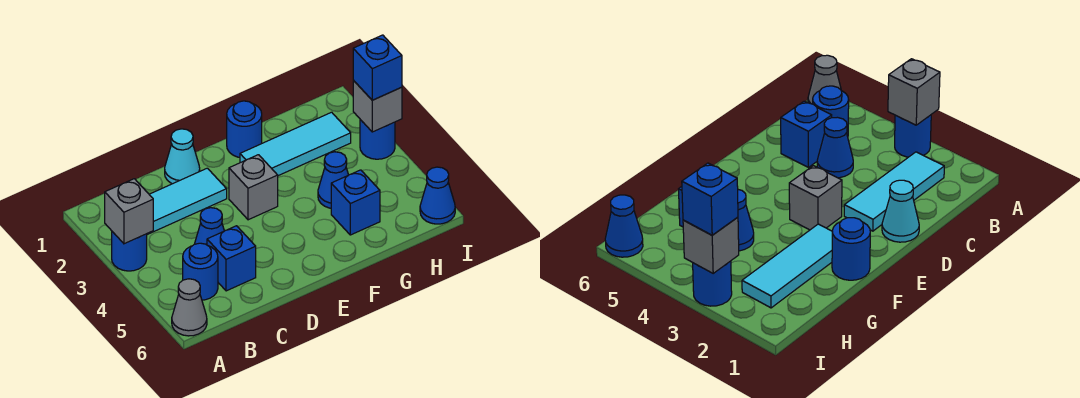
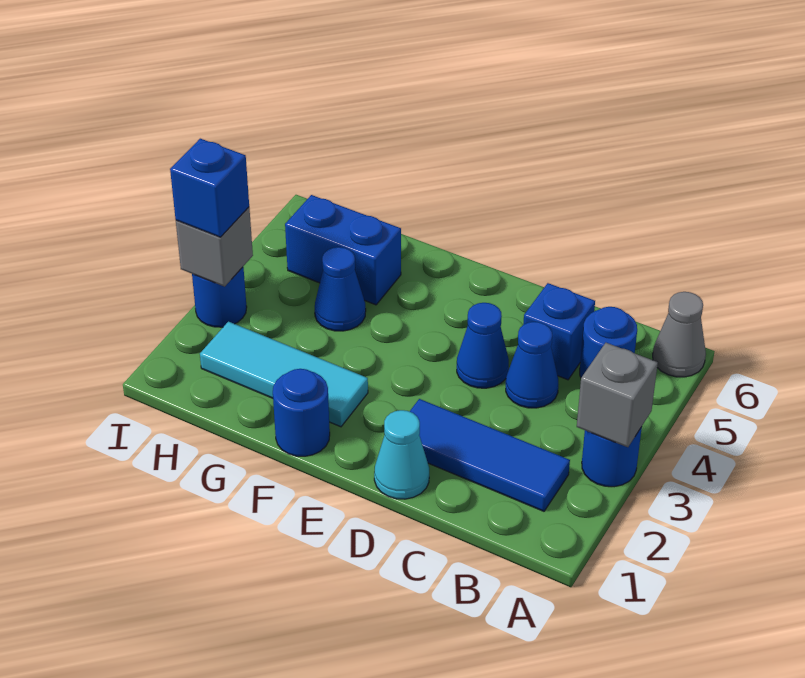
cyan 1x3 tile [147,168,227,235] -> blue 1x3 tile [410,399,570,511]
grey 1x1 brick [229,155,278,220] -> none
blue 1x1 brick [331,170,380,235] -> blue 1x2 brick [285,195,401,305]
blue 1x1 cone [420,167,455,224] -> blue 1x1 cone moved to [457,303,509,388]

